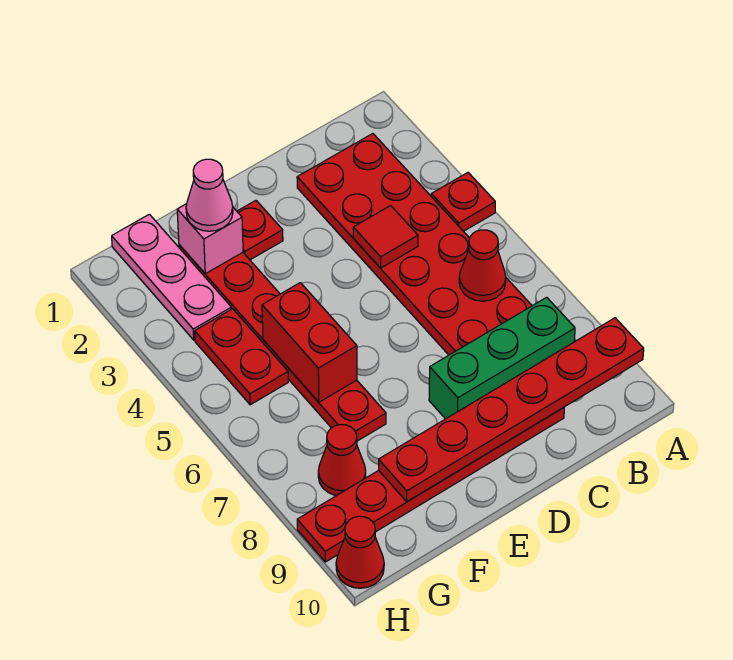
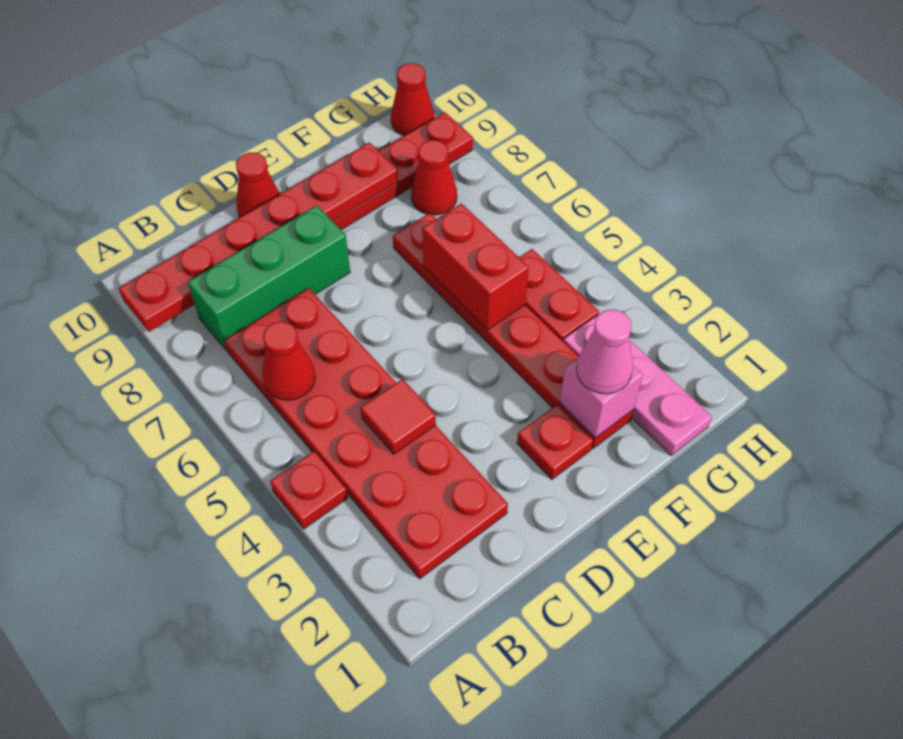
none -> red 1x1 cone [236,152,280,218]

